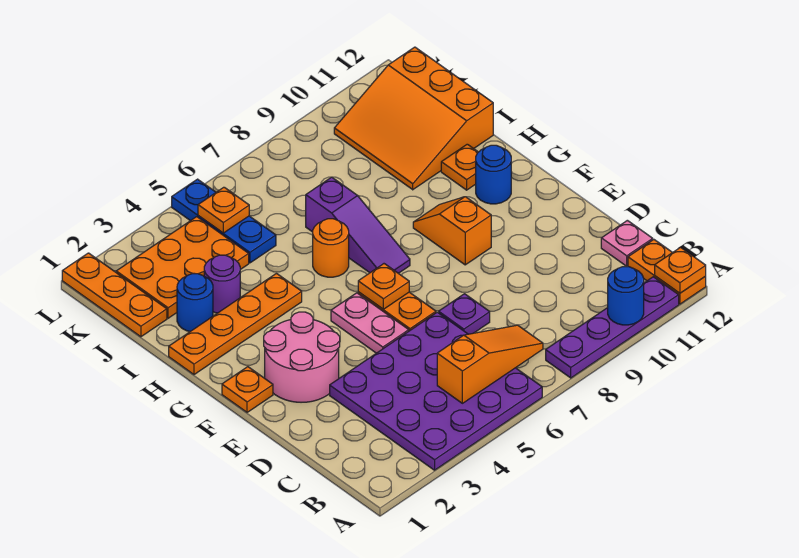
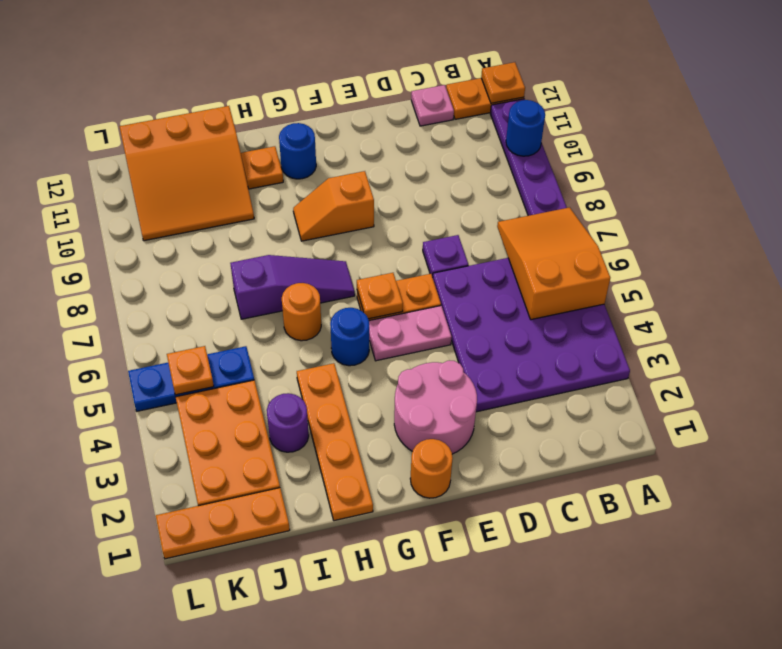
orange 1x3 slope [437,325,543,403] -> orange 2x3 slope [497,207,610,320]
orange 1x1 plate [222,367,273,412] -> orange 1x1 round brick [410,439,453,498]
blue 1x1 round brick [177,274,213,331] -> blue 1x1 round brick moved to [330,308,369,366]

